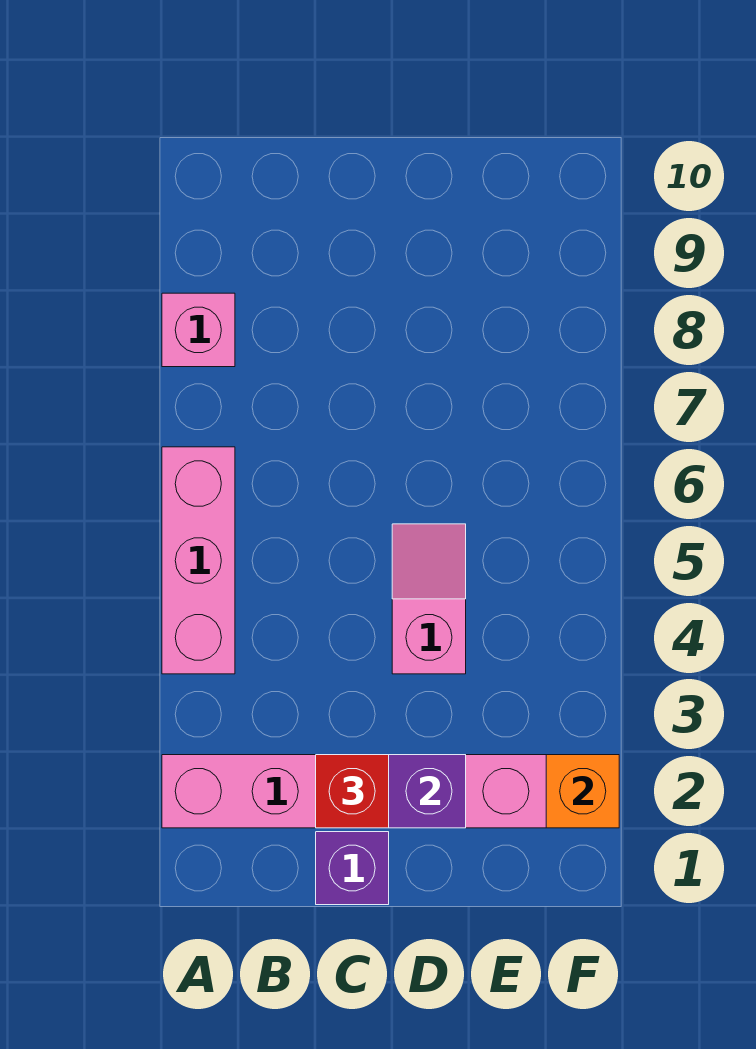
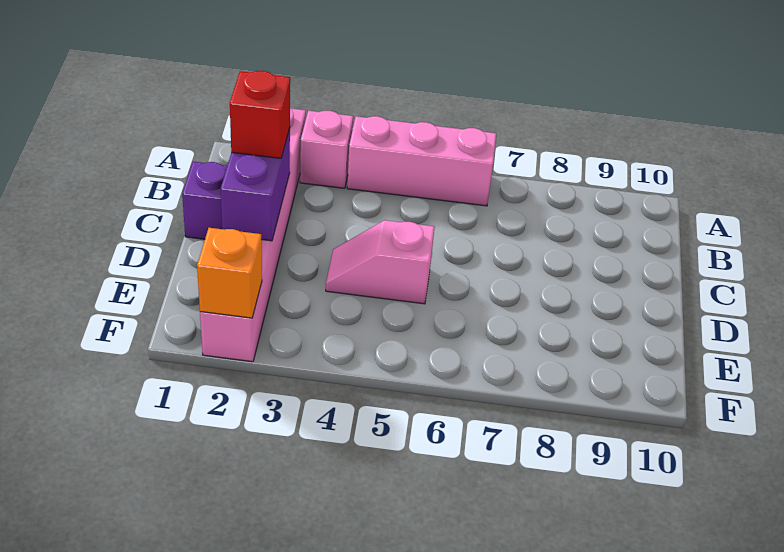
pink 1x1 brick [162,293,235,367] -> pink 1x1 brick moved to [300,111,353,188]
pink 1x2 slope [392,524,466,674] -> pink 1x2 slope turned to [326,220,434,304]

